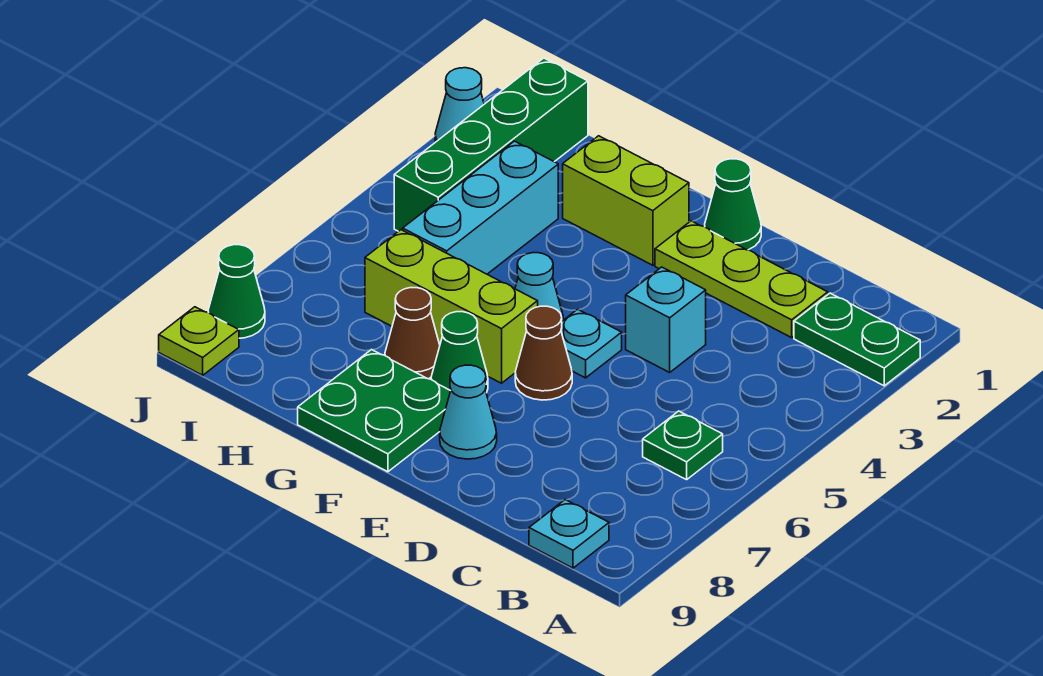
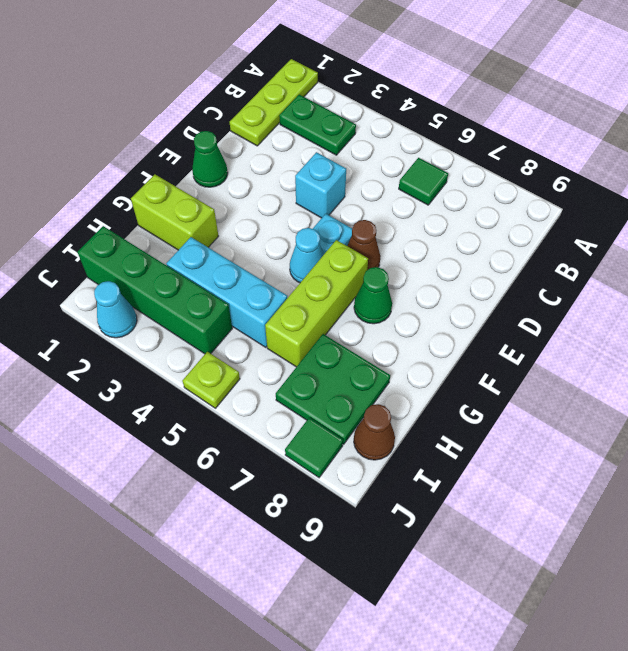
green 1x2 plate [794,293,920,386] -> green 1x2 plate turned to [279,95,356,155]
green 1x1 plate [643,411,723,480] -> green 1x1 tile [399,158,448,205]
cyan 1x1 plate [529,500,609,568] -> none
lime 1x3 plate [655,221,828,338] -> lime 1x3 plate moved to [230,59,318,146]
cyan 1x1 cone [440,365,497,459] -> none
lime 1x2 brick [563,136,689,265] -> lime 1x2 brick turned to [131,174,218,250]
green 2x2 plate [298,350,450,472] -> green 2x2 plate moved to [276,334,390,444]
brown 1x1 cone [385,288,440,379] -> brown 1x1 cone moved to [354,404,395,460]
green 1x1 cone [208,245,265,338] -> green 1x1 tile [285,418,343,477]
lime 1x1 plate [159,307,239,375] -> lime 1x1 plate moved to [182,352,240,408]

